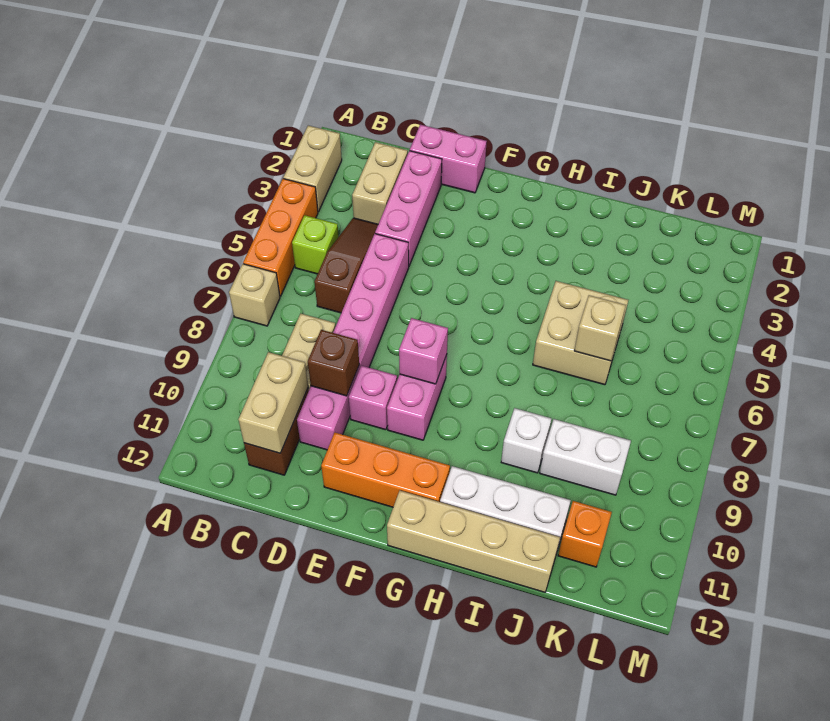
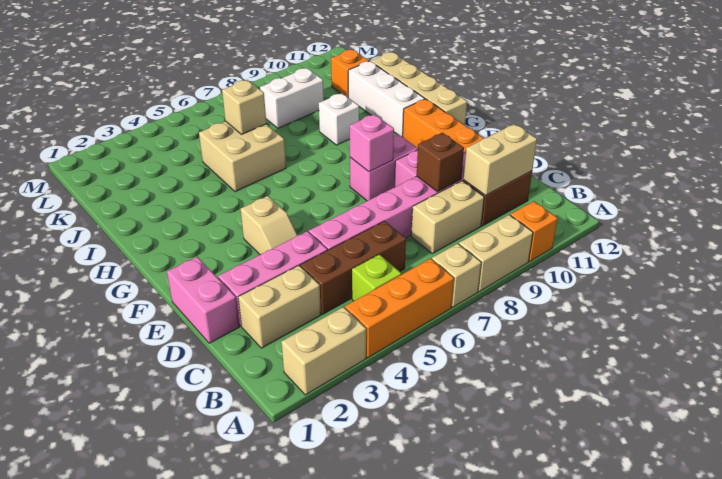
none -> tan 1x2 brick [459,215,533,292]
none -> orange 1x1 brick [510,201,558,262]
brown 1x3 slope [314,218,378,313] -> brown 1x3 brick [300,221,406,314]
none -> tan 1x2 slope [241,196,297,255]
white 1x2 brick [540,419,631,495] -> white 1x2 brick turned to [260,68,324,128]

